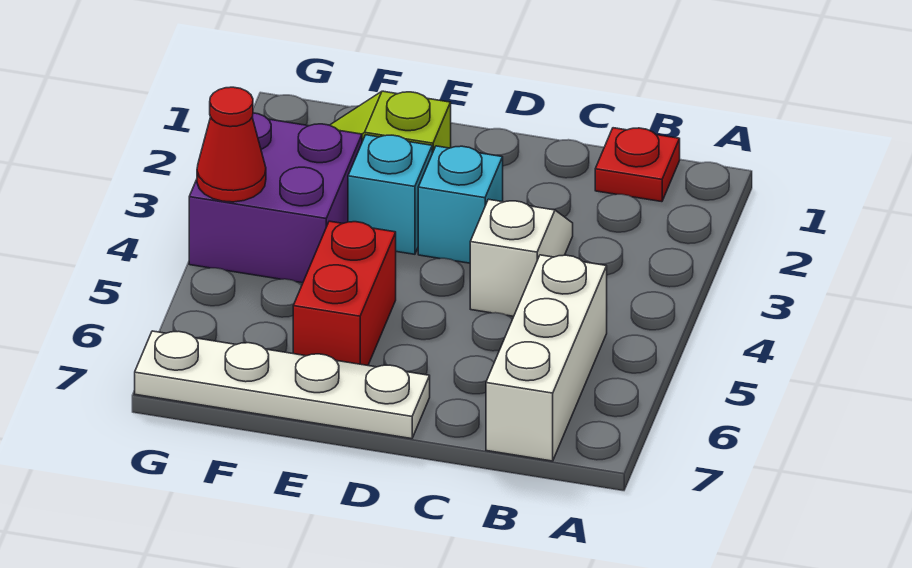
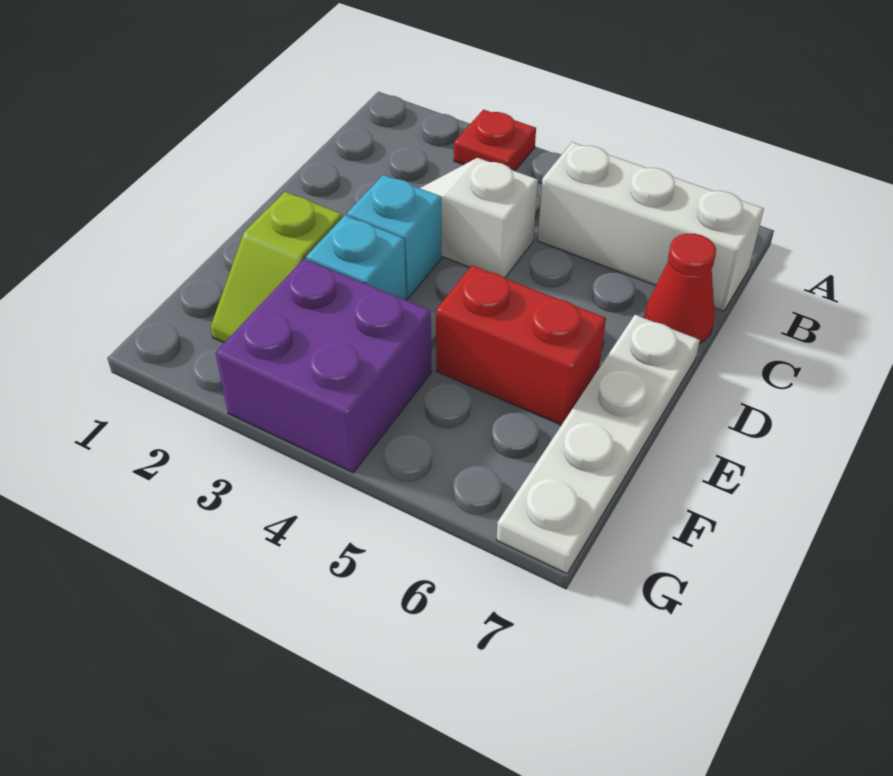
red 1x1 plate [595,128,680,202] -> red 1x1 plate moved to [454,110,536,171]
red 1x1 cone [197,87,266,202] -> red 1x1 cone moved to [644,234,716,344]

